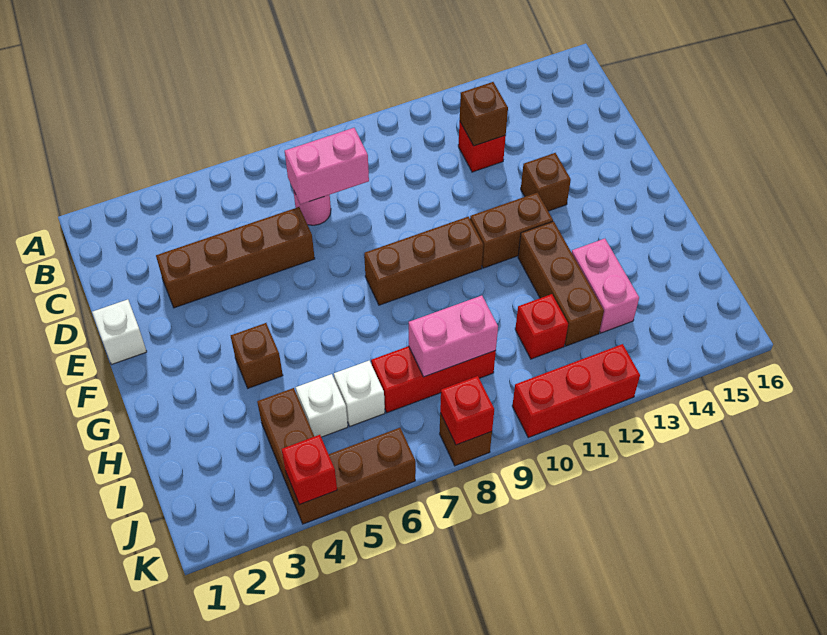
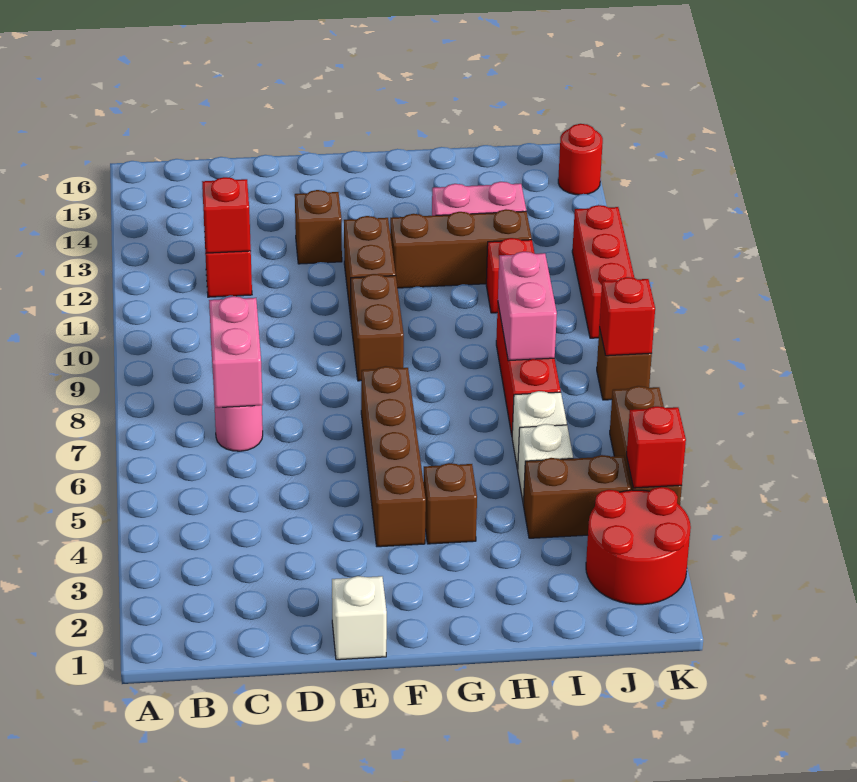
brown 1x1 brick [460,82,508,146] -> red 1x1 brick [202,177,251,253]
brown 1x4 brick [156,207,315,308] -> brown 1x4 brick moved to [361,366,426,547]
brown 1x3 brick [364,217,483,305] -> brown 1x2 brick [351,274,404,381]
none -> red 2x2 round brick [586,487,691,605]
none -> red 1x1 round brick [558,124,603,195]

